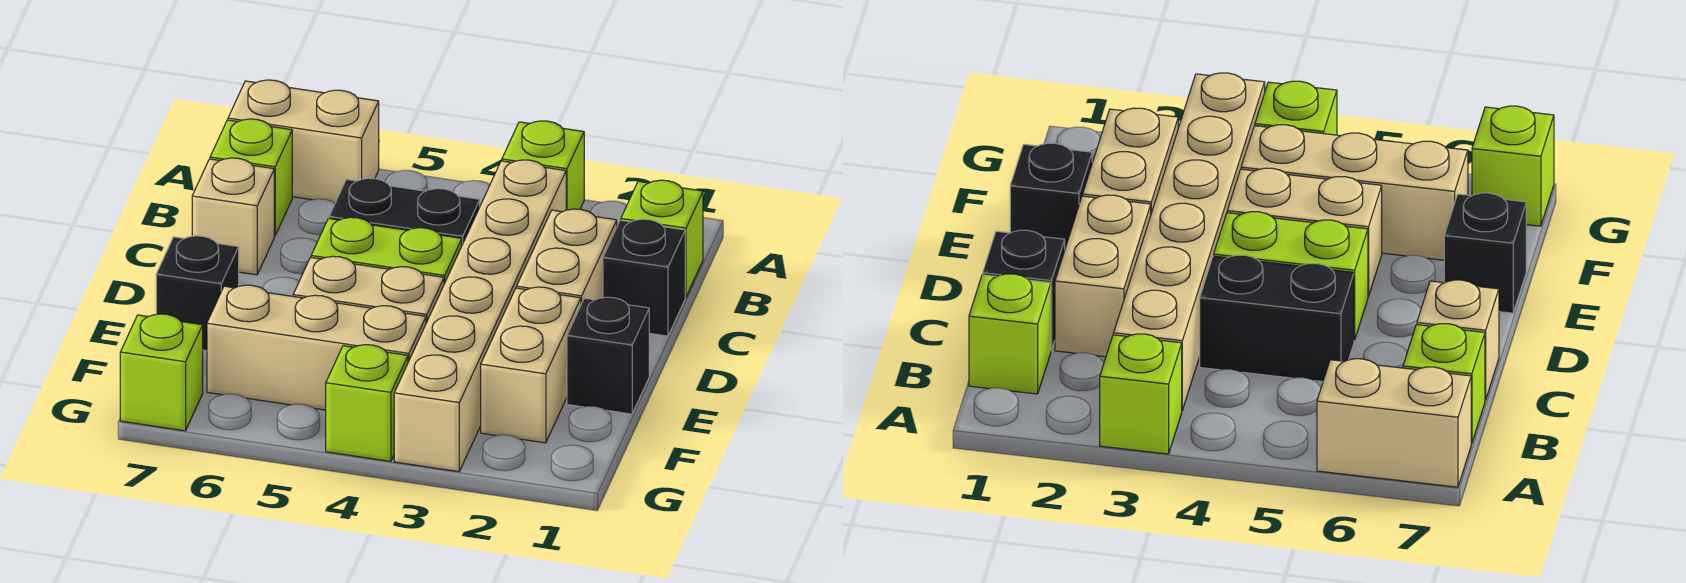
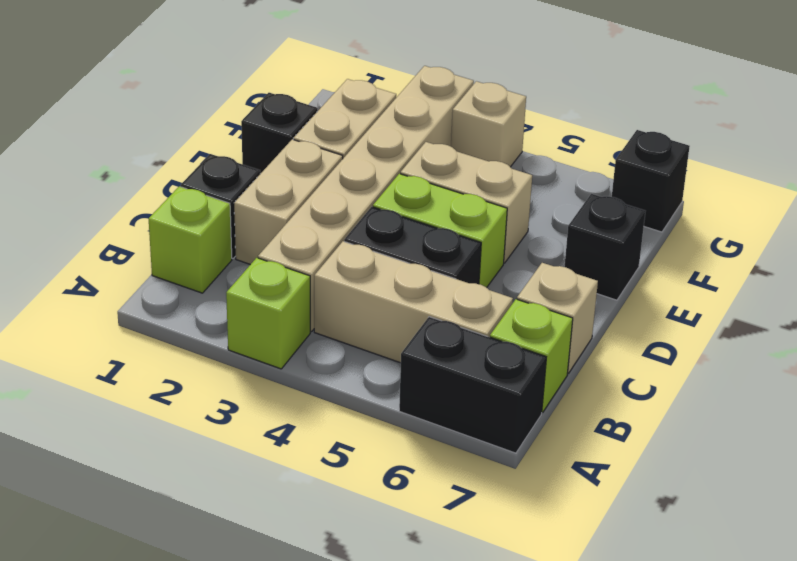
tan 1x2 brick [228,80,379,203] -> black 1x2 brick [399,317,546,453]
tan 1x3 brick [207,285,426,410] -> tan 1x3 brick moved to [314,241,513,363]
lime 1x1 brick [326,345,408,461] -> tan 1x1 brick [451,81,526,167]
lime 1x1 brick [120,314,203,431] -> black 1x1 brick [612,130,690,232]

